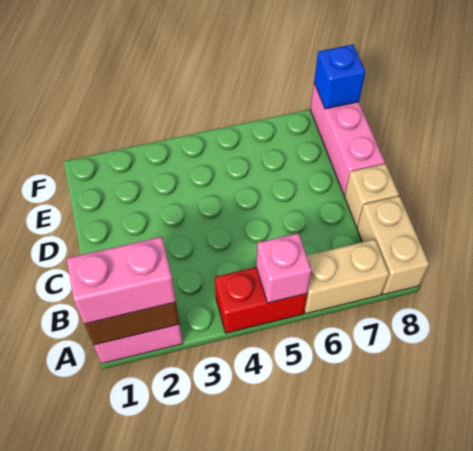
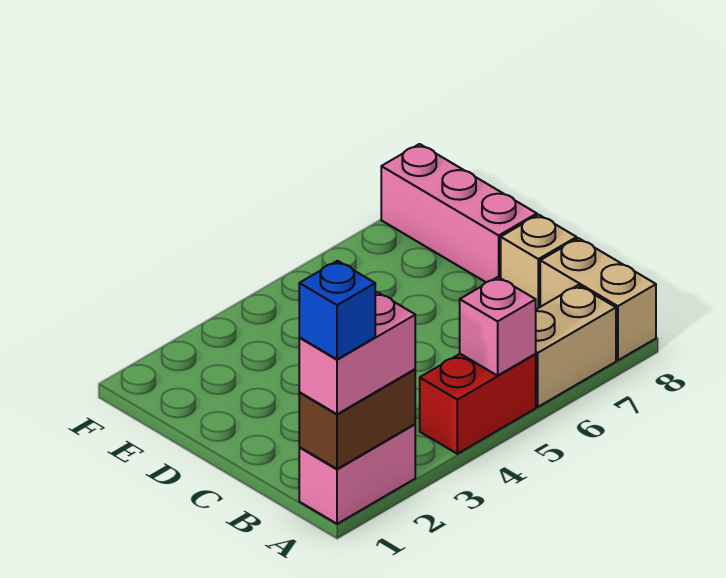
blue 1x1 brick [314,45,365,109] -> blue 1x1 brick moved to [299,261,375,359]

